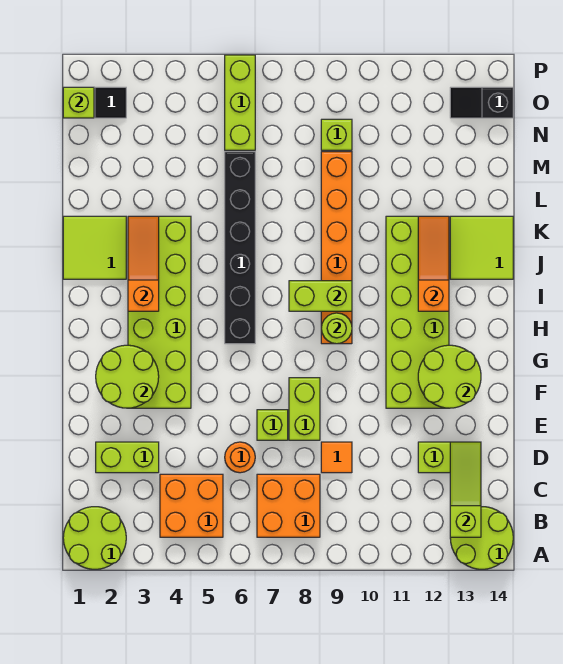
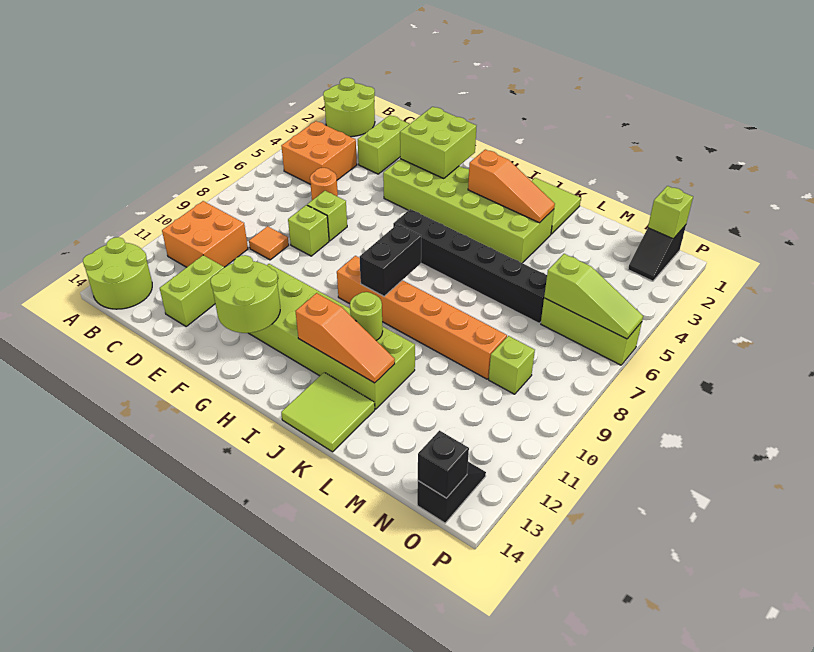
orange 2x2 brick [257,474,320,537] -> orange 2x2 brick moved to [162,201,248,267]
lime 1x3 slope [450,442,481,537] -> lime 1x3 slope moved to [544,254,643,339]
lime 1x2 brick [289,378,320,440] -> lime 1x1 brick [288,205,329,256]
lime 2x2 round brick [96,345,159,408] -> lime 2x2 brick [400,107,476,179]
lime 1x1 round brick [321,313,352,344] -> lime 1x1 round brick moved to [350,292,383,340]
lime 1x2 brick [289,281,352,311] -> black 1x2 brick [360,224,421,296]
none -> black 1x1 brick [418,431,469,498]

